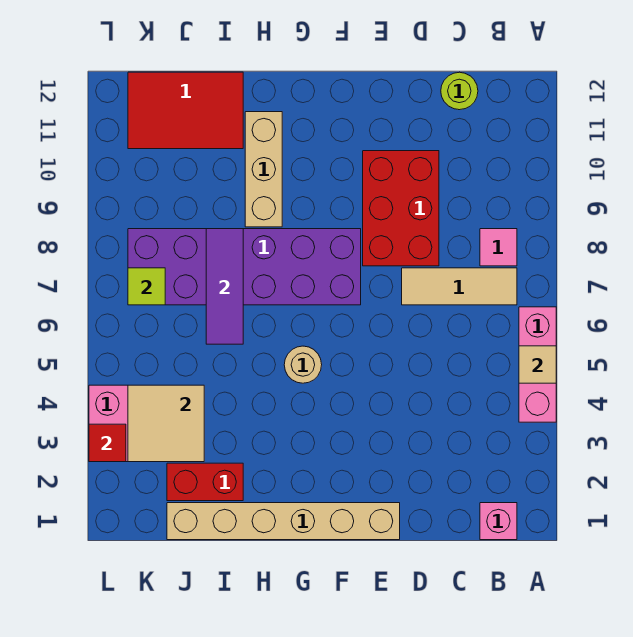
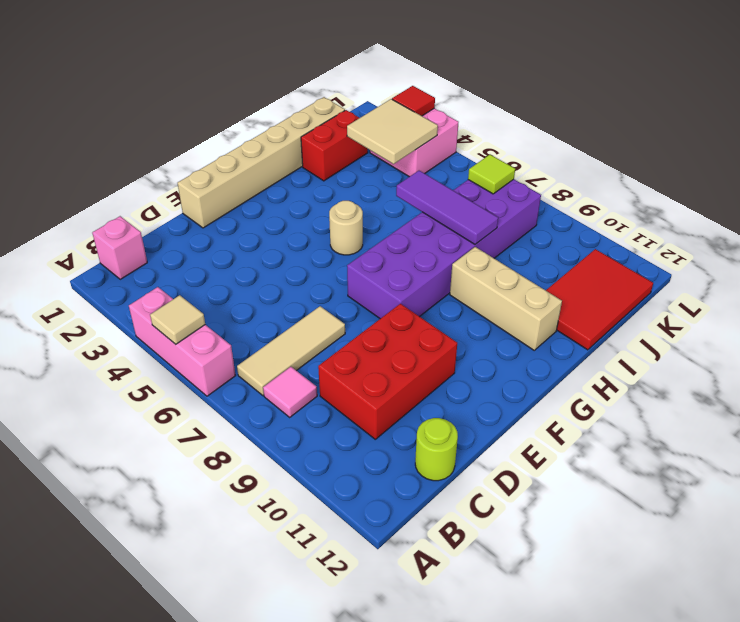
red 2x3 brick [363,151,439,266] -> red 2x3 brick turned to [318,304,457,439]

